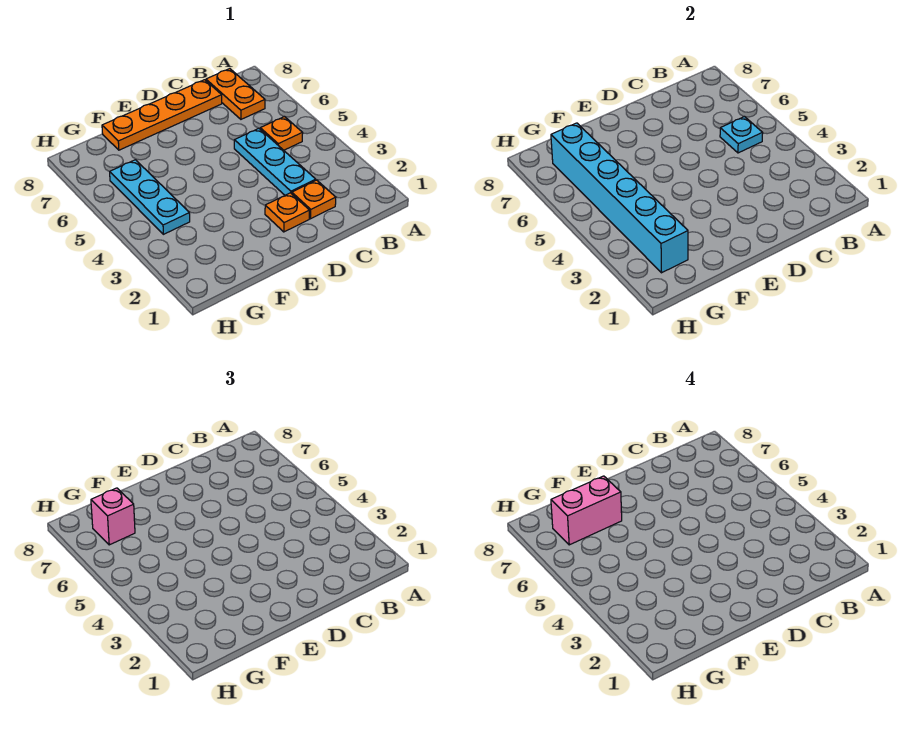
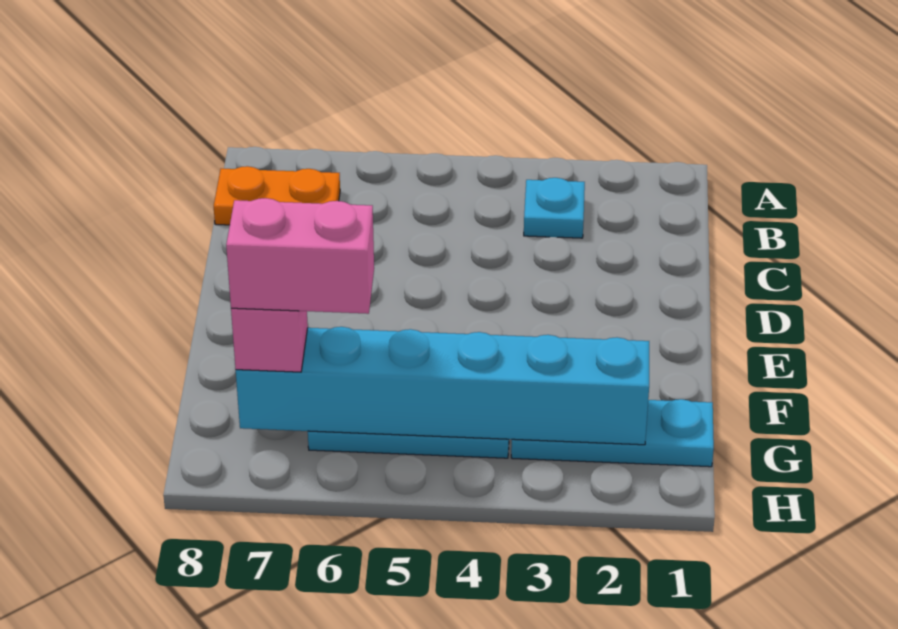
orange 1x1 plate [260,117,303,150] -> none
cyan 1x1 plate [720,117,763,153] -> cyan 1x1 plate moved to [524,178,585,238]
orange 1x1 plate [292,180,336,219] -> none
cyan 1x3 plate [234,129,316,195] -> cyan 1x3 plate moved to [511,399,714,467]
orange 1x4 plate [102,80,222,150] -> none
orange 1x1 plate [265,193,310,232] -> none
pink 1x2 brick [551,476,622,545] -> pink 1x2 brick turned to [226,198,374,314]

